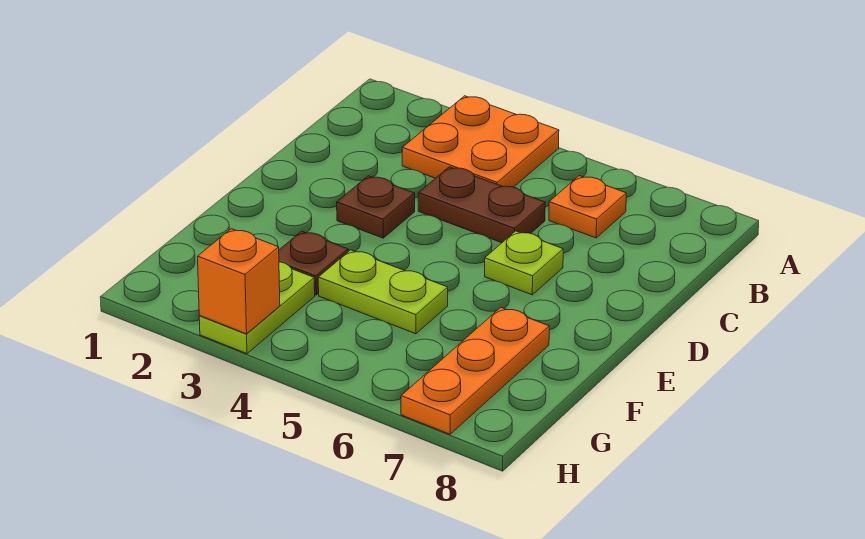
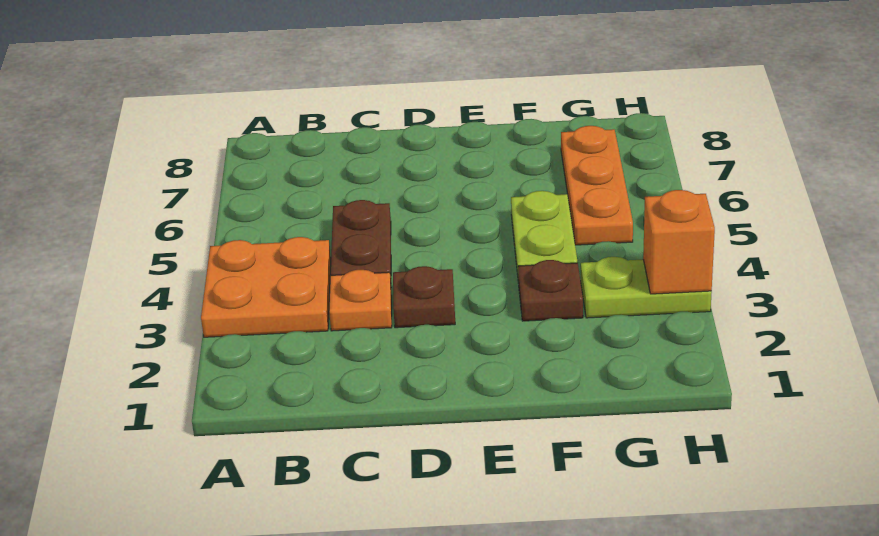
orange 1x1 plate [549,176,626,238] -> orange 1x1 plate moved to [329,270,392,331]
lime 1x1 plate [485,231,563,295] -> none
orange 1x3 plate [401,308,549,434] -> orange 1x3 plate turned to [561,126,633,245]

